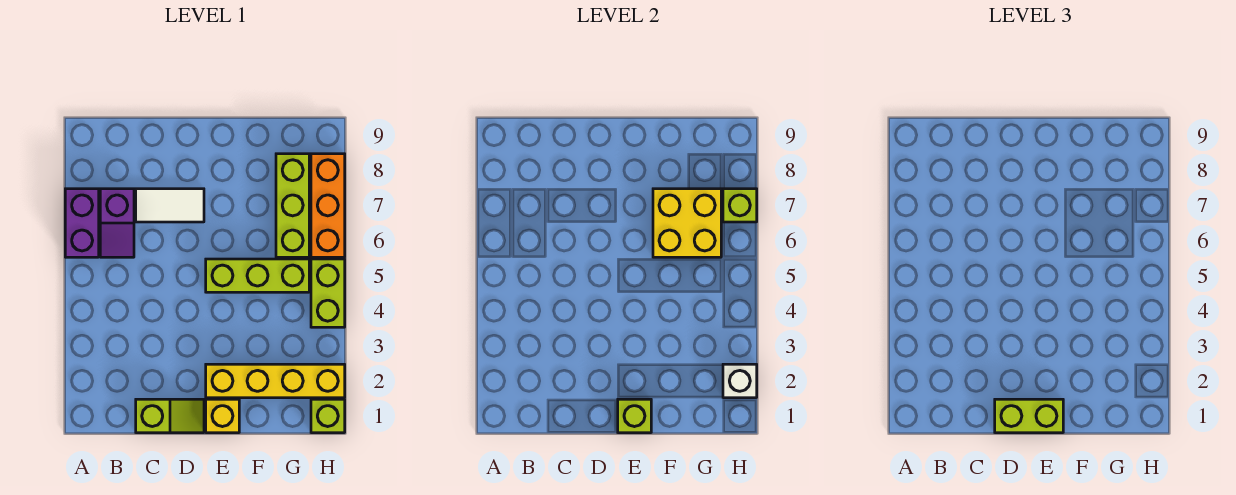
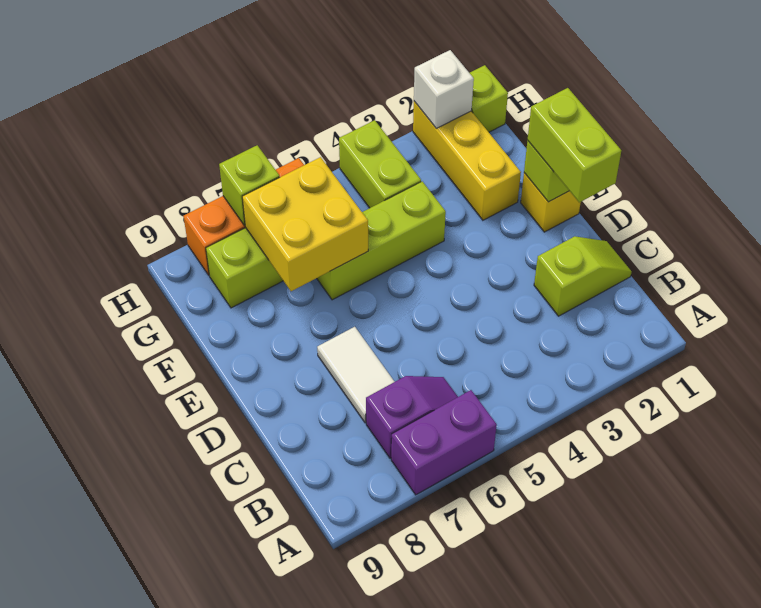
lime 1x2 slope [136,399,204,433] -> lime 1x2 slope turned to [534,236,632,316]
yellow 1x4 brick [206,364,345,398] -> yellow 1x3 brick [413,101,521,220]
lime 1x3 brick [206,259,309,292] -> lime 1x3 brick turned to [317,181,446,300]
lime 1x2 brick [311,259,345,327] -> lime 1x2 brick turned to [339,120,421,208]

